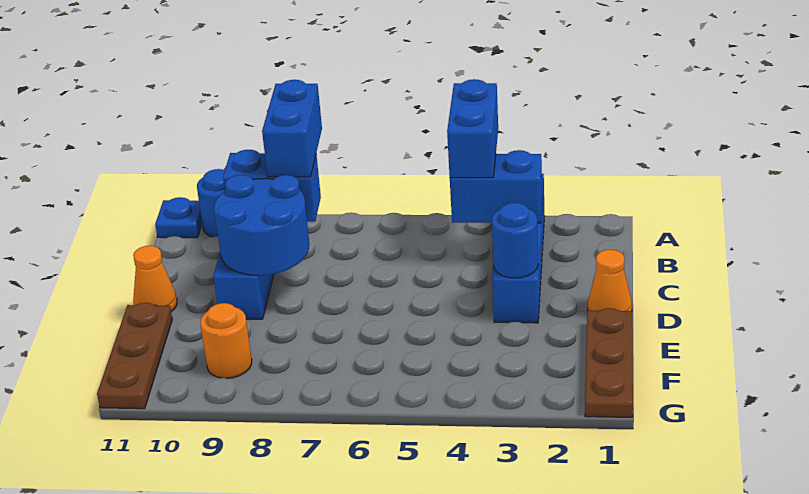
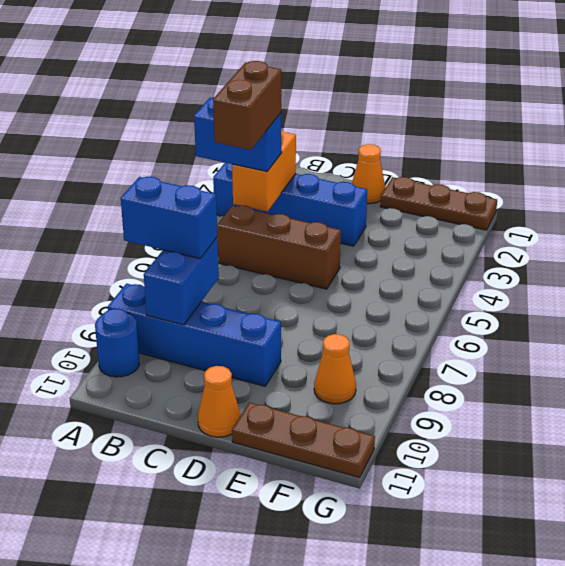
blue 1x1 plate [155,197,202,238] -> none
blue 1x2 brick [450,150,542,223] -> orange 1x2 brick [232,129,296,212]
none -> brown 1x2 brick [213,61,281,150]
none -> brown 1x3 brick [217,205,341,289]
blue 2x2 round brick [214,175,310,276] -> none
blue 1x1 round brick [492,203,538,278] -> none
orange 1x1 round brick [200,303,252,378] -> orange 1x1 cone [314,334,356,404]

